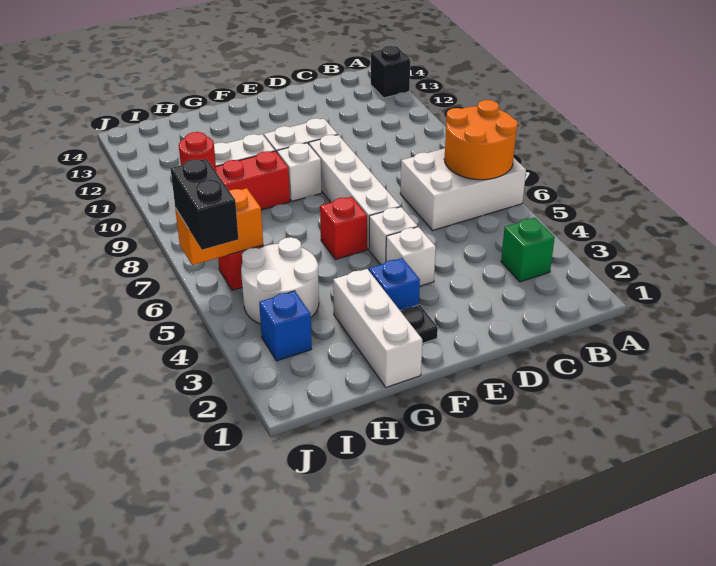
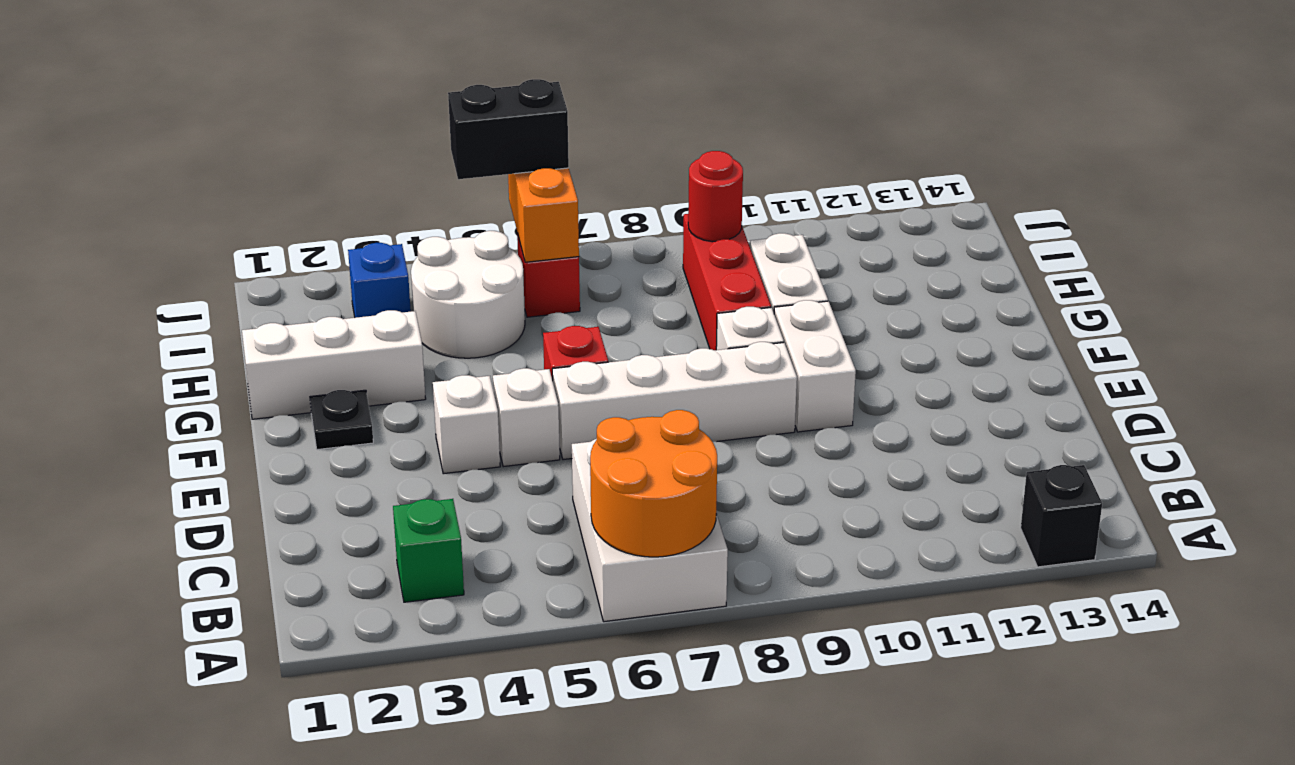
blue 1x1 brick [369,258,420,311] -> none

